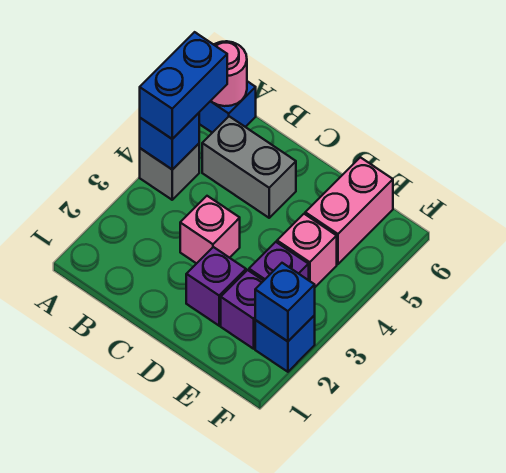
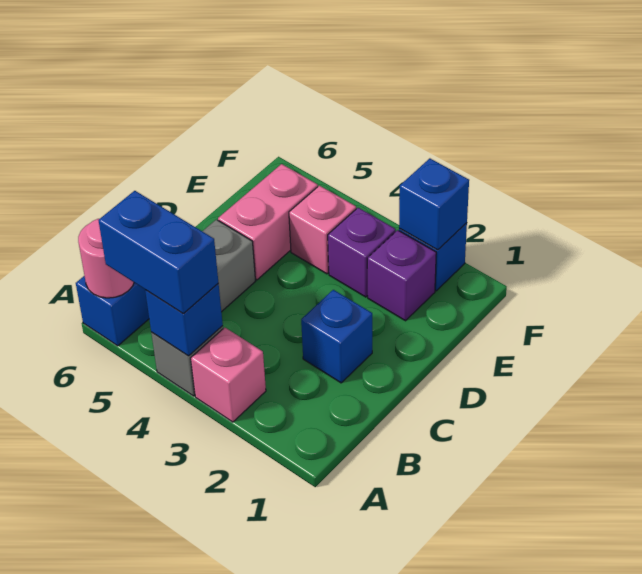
none -> blue 1x1 brick [301,290,372,383]
pink 1x1 brick [180,196,240,264] -> pink 1x1 brick moved to [191,327,266,422]
purple 1x1 brick [186,247,246,326] -> none
pink 1x2 brick [305,157,393,264] -> pink 1x2 brick turned to [218,164,318,280]

